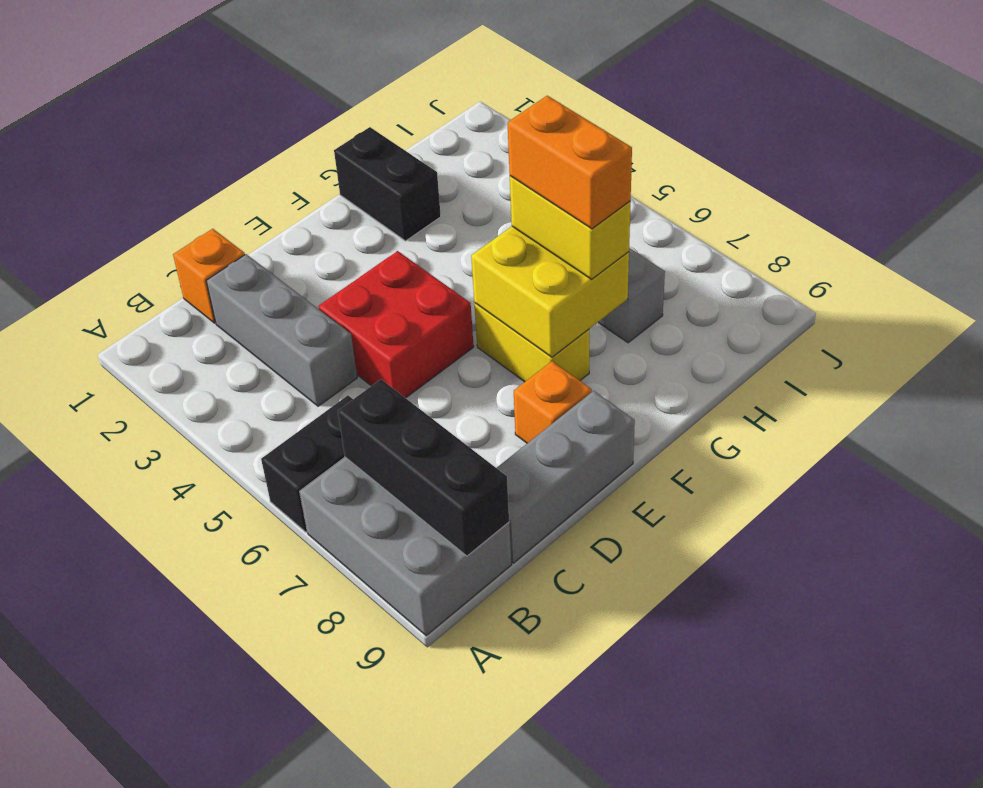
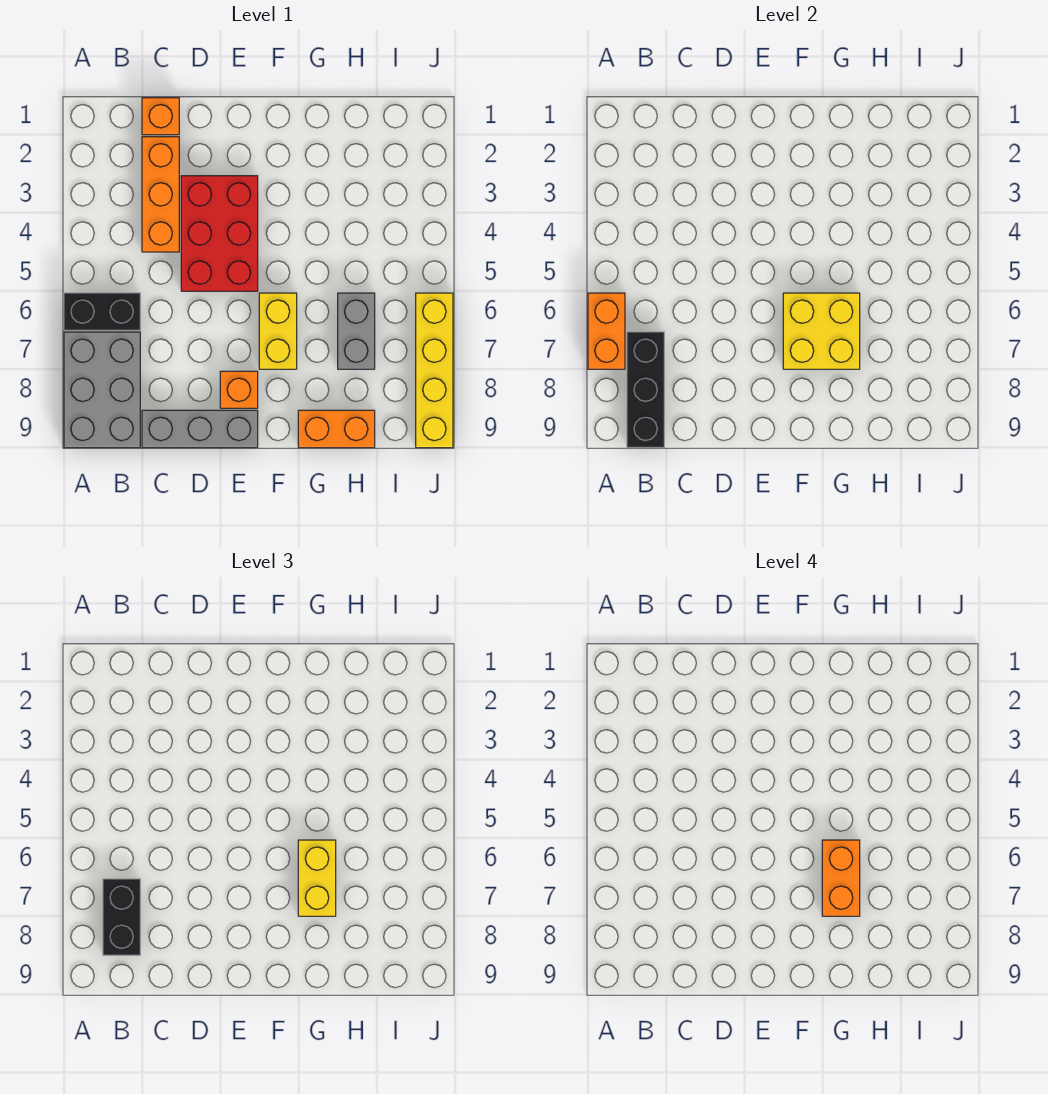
none -> orange 1x2 brick [588,293,625,369]
grey 1x3 brick [206,254,357,406] -> orange 1x3 brick [142,137,179,252]
red 2x2 brick [318,251,474,398] -> red 2x3 brick [181,176,258,291]
black 1x2 brick [334,127,441,241] -> black 1x2 brick moved to [103,879,140,955]
none -> orange 1x2 brick [298,410,375,448]
none -> yellow 1x4 brick [416,293,453,448]

